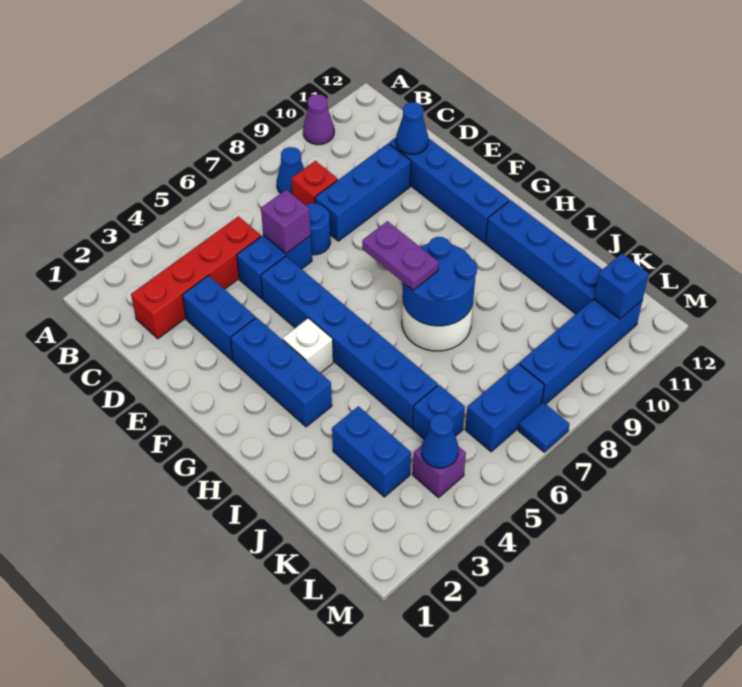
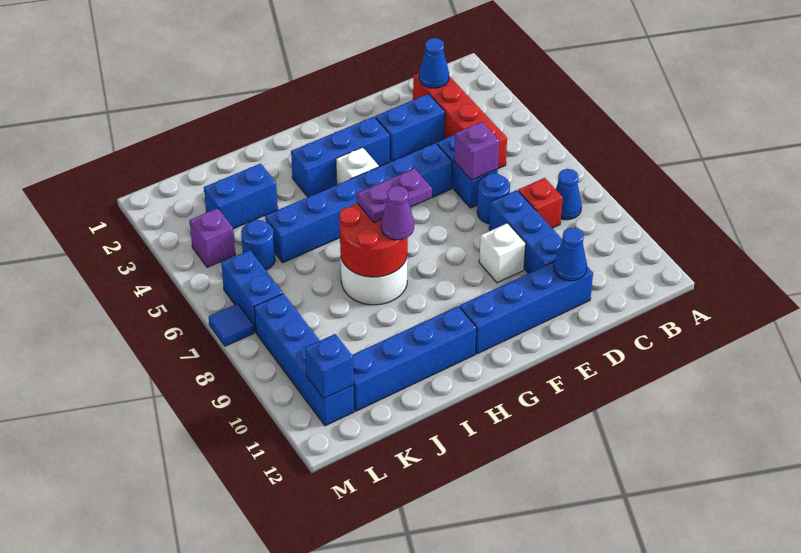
purple 1x1 cone [303,94,334,145] -> purple 1x1 cone moved to [381,186,414,240]
none -> white 1x1 brick [479,223,526,283]
blue 2x2 round brick [402,237,477,326] -> red 2x2 round brick [339,203,408,277]
blue 1x1 brick [413,385,465,439] -> blue 1x1 round brick [241,220,275,270]
blue 1x1 cone [422,413,458,468] -> blue 1x1 cone moved to [419,38,449,88]

